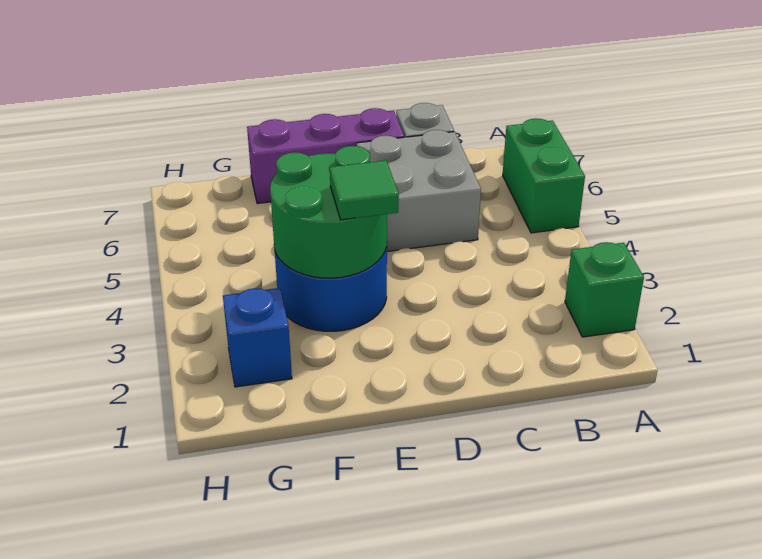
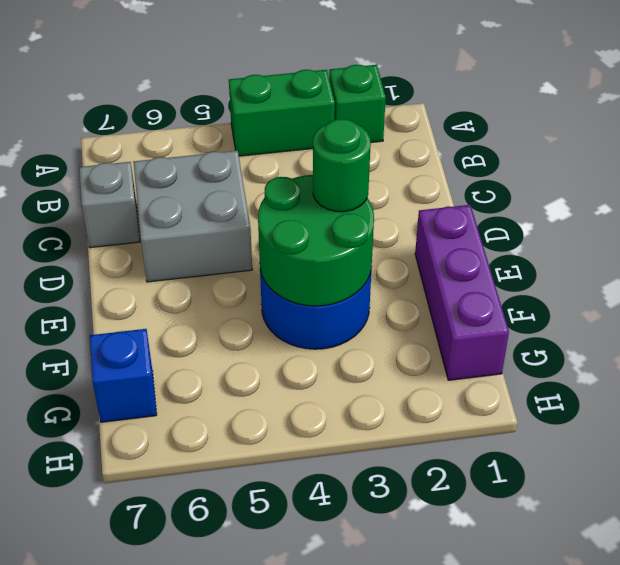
green 1x2 brick [503,118,585,233] -> green 1x2 brick moved to [229,70,335,156]
purple 1x3 brick [247,108,404,204] -> purple 1x3 brick moved to [415,205,509,380]
green 1x1 tile [330,160,399,220] -> green 1x1 round brick [313,119,371,212]
blue 1x1 brick [223,288,292,387] -> blue 1x1 brick moved to [90,329,157,422]

